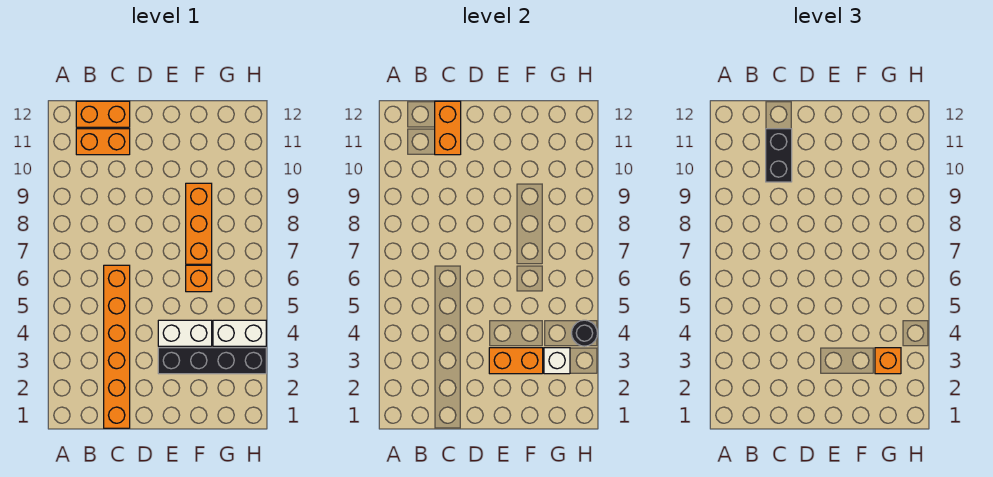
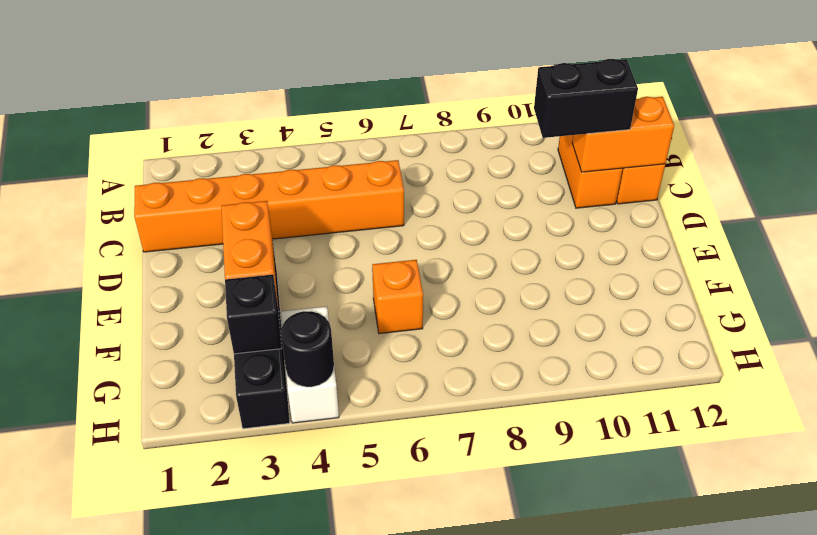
white 1x2 brick [158,320,212,346] -> none
orange 1x3 brick [186,183,212,264] -> none
white 1x1 brick [544,348,570,374] -> black 1x1 brick [225,274,282,354]
orange 1x1 brick [875,348,901,374] -> none

